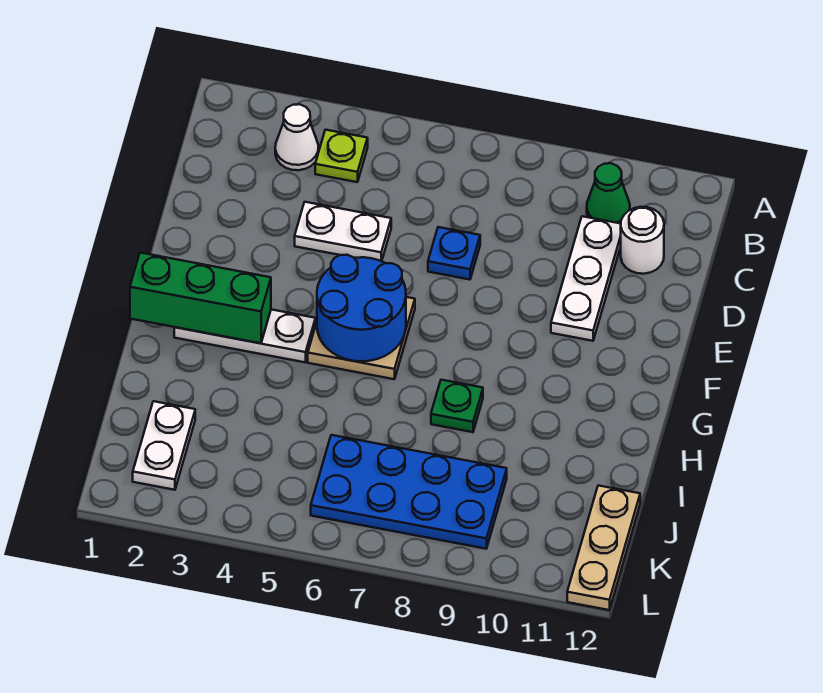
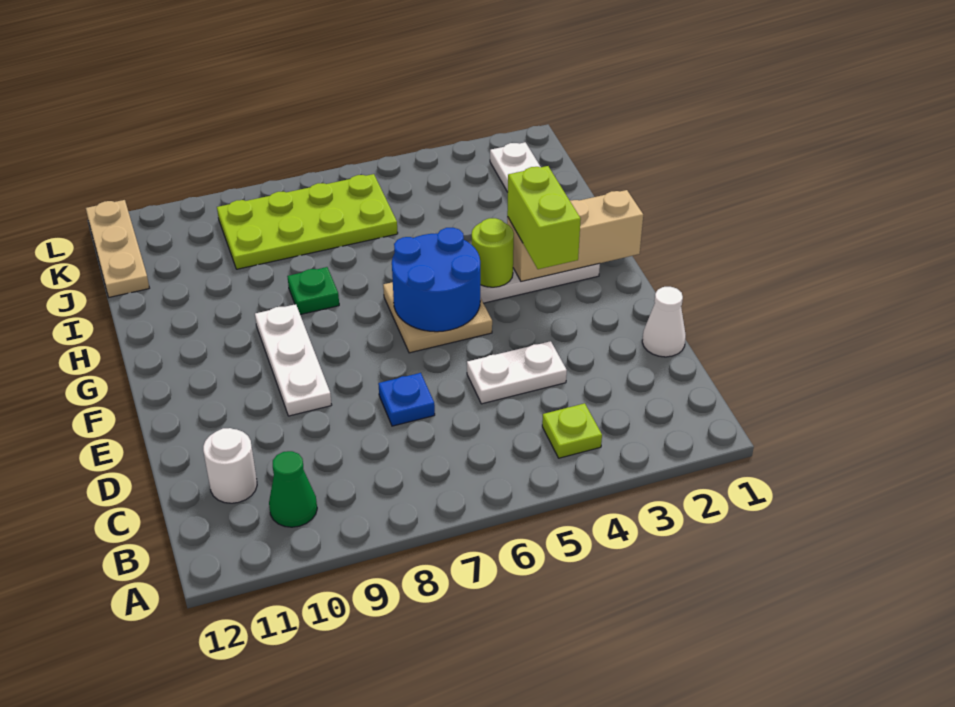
white 1x1 cone [275,104,319,170] -> white 1x1 cone moved to [642,287,686,357]
white 1x3 plate [551,216,621,341] -> white 1x3 plate moved to [255,304,332,416]
none -> lime 1x2 brick [507,166,581,269]
green 1x3 brick [130,253,271,343] -> tan 1x3 brick [507,190,643,281]
none -> lime 1x1 round brick [472,218,514,287]
blue 2x4 plate [311,435,507,549] -> lime 2x4 plate [217,174,398,269]

